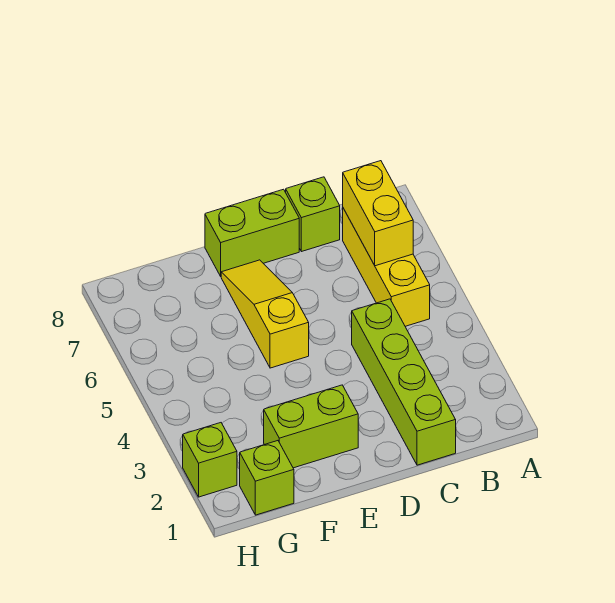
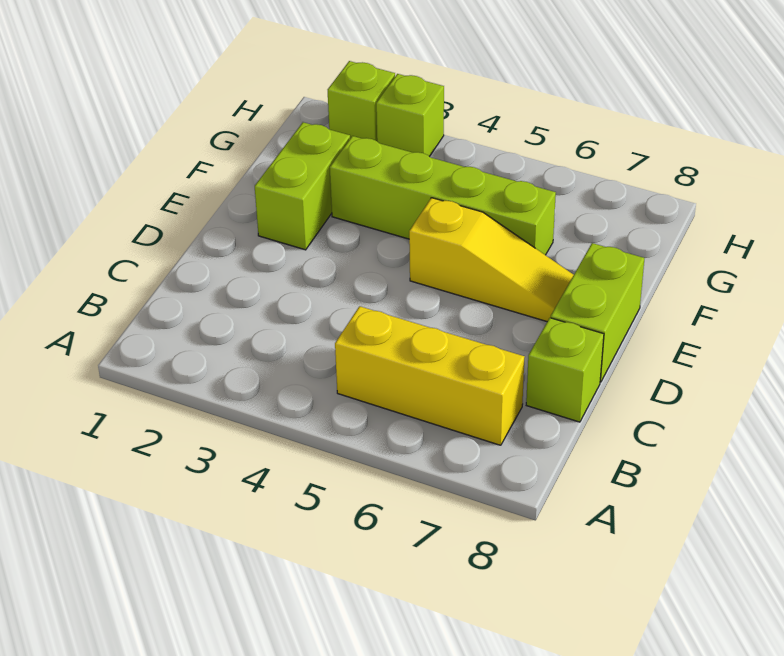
yellow 1x2 brick [343,161,413,266] -> none
lime 1x4 brick [352,299,456,465] -> lime 1x4 brick moved to [330,136,556,255]
lime 1x1 brick [240,441,294,515] -> lime 1x1 brick moved to [376,74,444,157]

